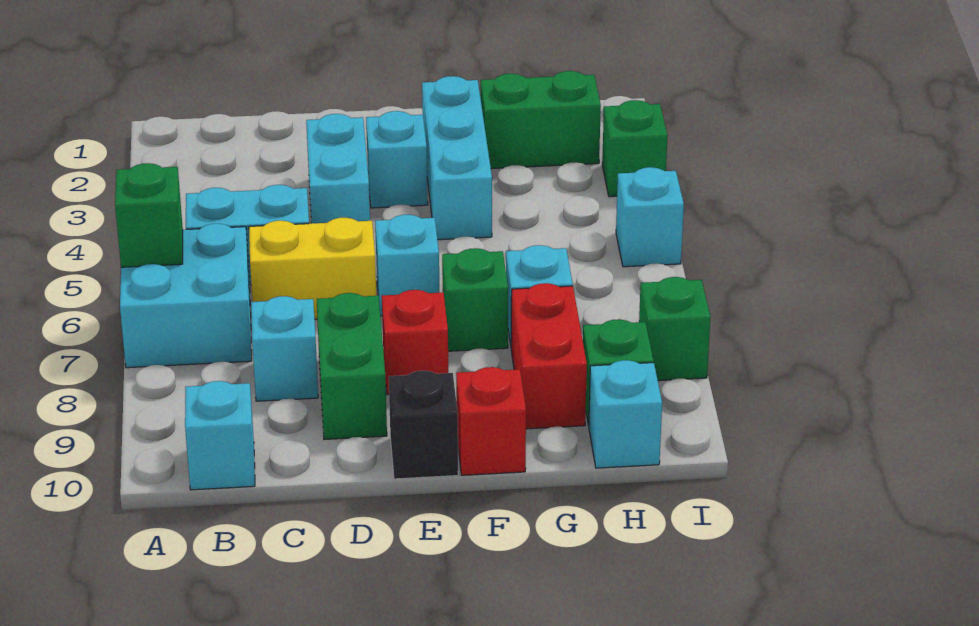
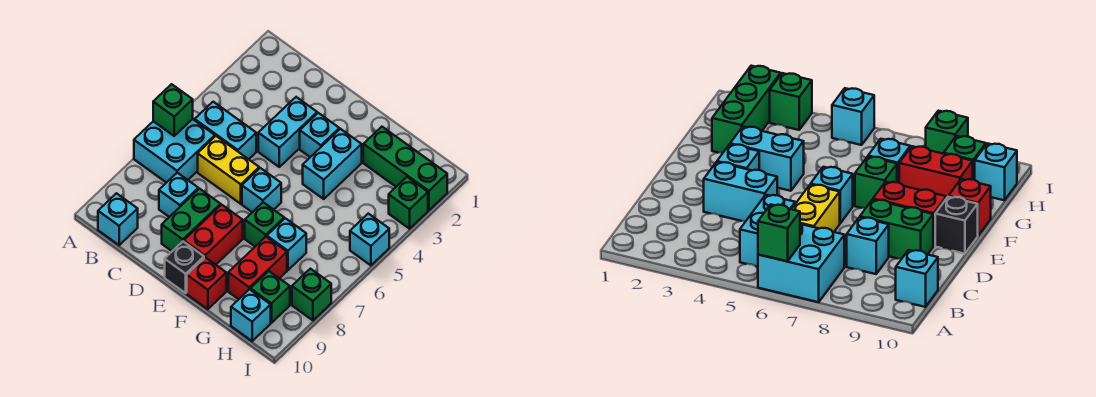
red 1x1 brick [382,290,448,395] -> red 1x2 brick [184,205,243,265]
cyan 1x3 brick [422,76,492,240] -> cyan 1x2 brick [303,129,362,199]
green 1x2 brick [481,71,601,169] -> green 1x3 brick [363,127,447,210]

